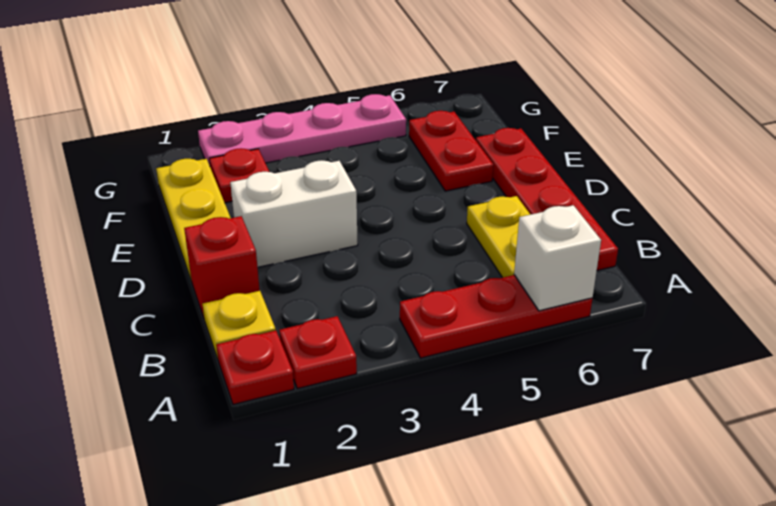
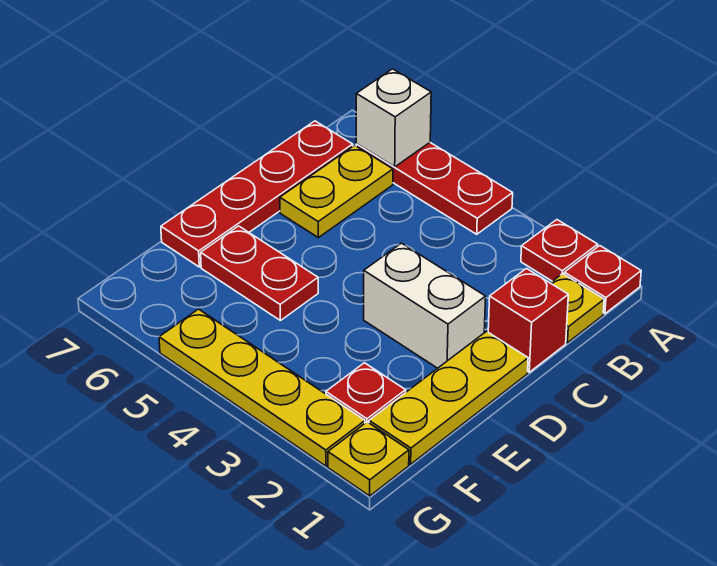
red 1x2 plate [409,111,493,191] -> red 1x2 plate turned to [201,226,318,321]
none -> yellow 1x1 plate [328,422,409,496]
pink 1x4 plate [198,94,406,165] -> yellow 1x4 plate [159,309,365,466]

